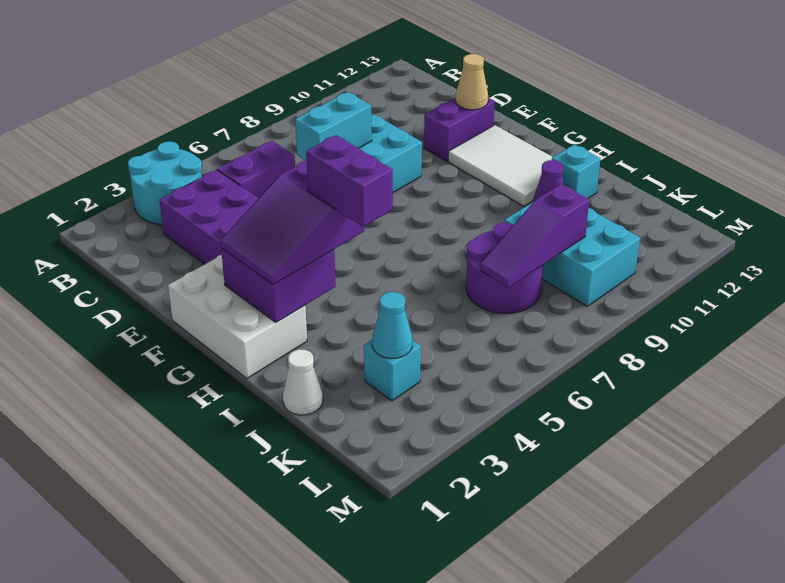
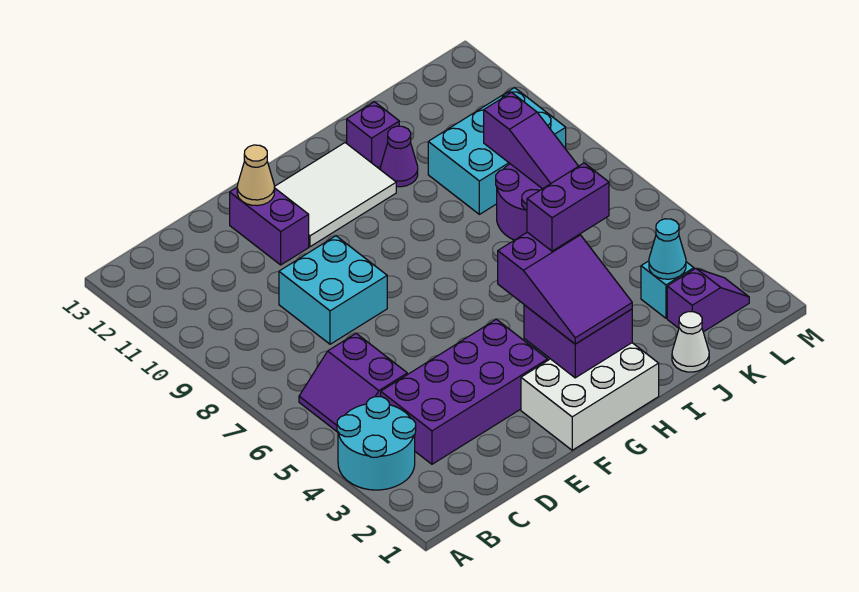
cyan 1x2 brick [295,92,372,161] -> none
cyan 1x1 brick [552,144,600,199] -> purple 1x1 brick [347,102,399,168]
none -> purple 1x2 slope [667,268,749,332]

